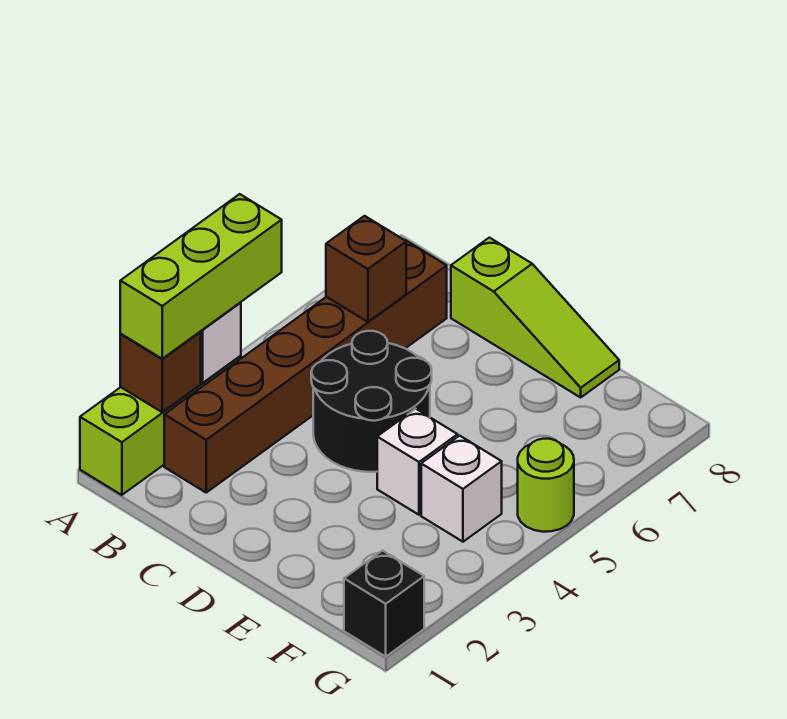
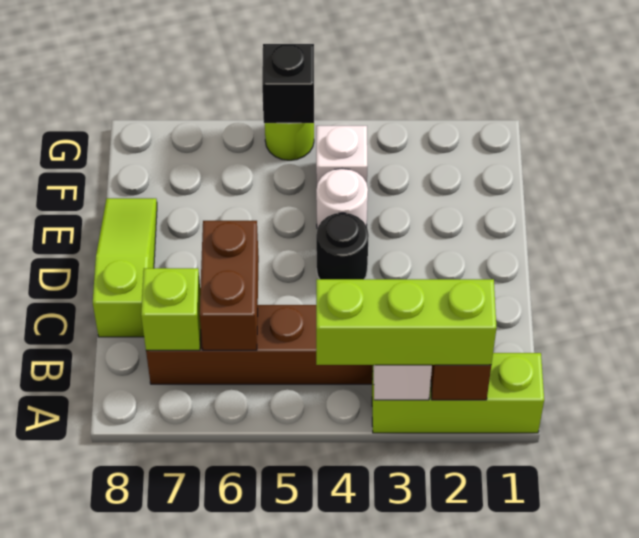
brown 1x1 brick [326,216,406,322] -> brown 1x2 brick [200,221,259,350]
none -> lime 1x1 brick [141,268,201,350]
black 2x2 round brick [311,331,432,472] -> black 1x1 round brick [316,213,369,279]
white 1x1 brick [377,409,458,515] -> white 1x1 round brick [316,169,368,229]
black 1x1 brick [344,551,424,657] -> black 1x1 brick moved to [262,44,314,123]

